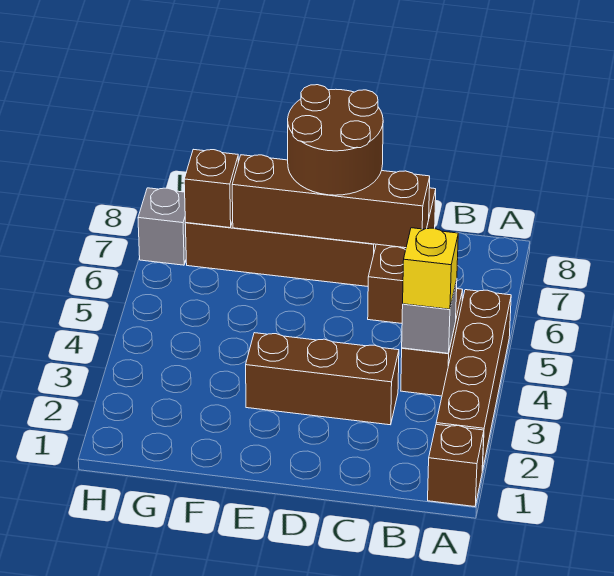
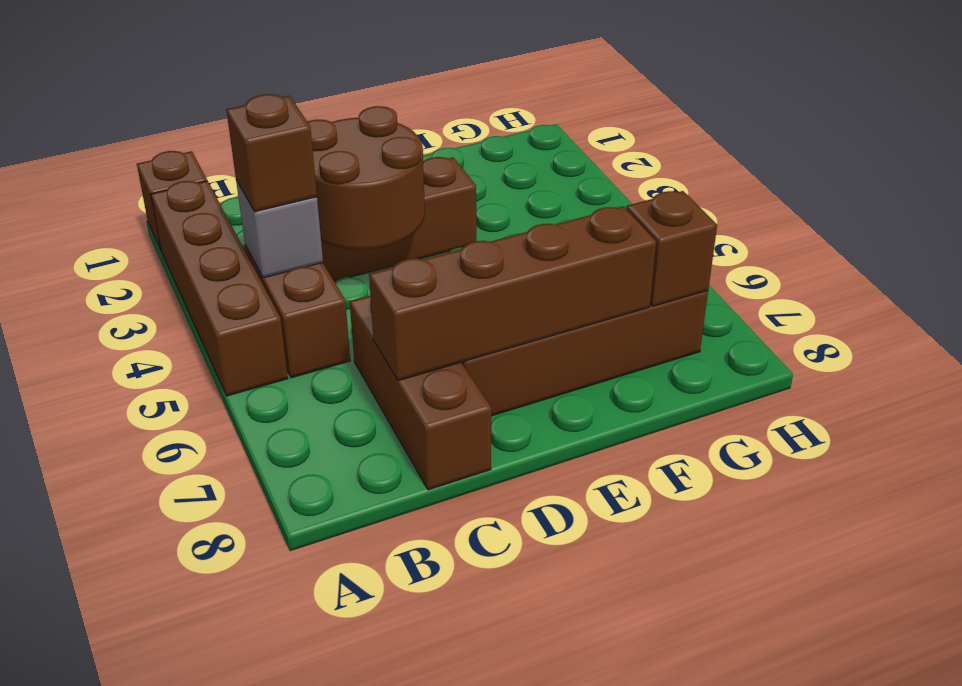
yellow 1x1 brick [403,228,458,309] -> brown 1x1 brick [226,94,317,212]
brown 2x2 round brick [288,85,383,195] -> brown 2x2 round brick moved to [307,106,425,250]
grey 1x1 brick [138,188,186,265] -> none

